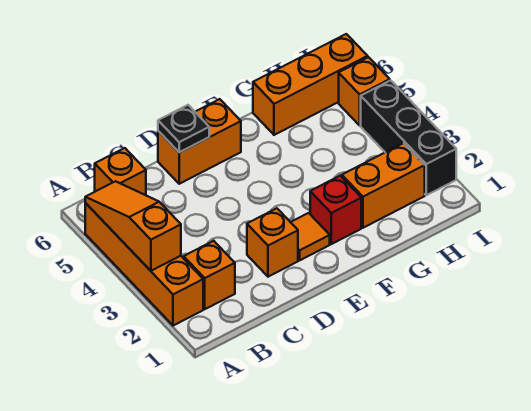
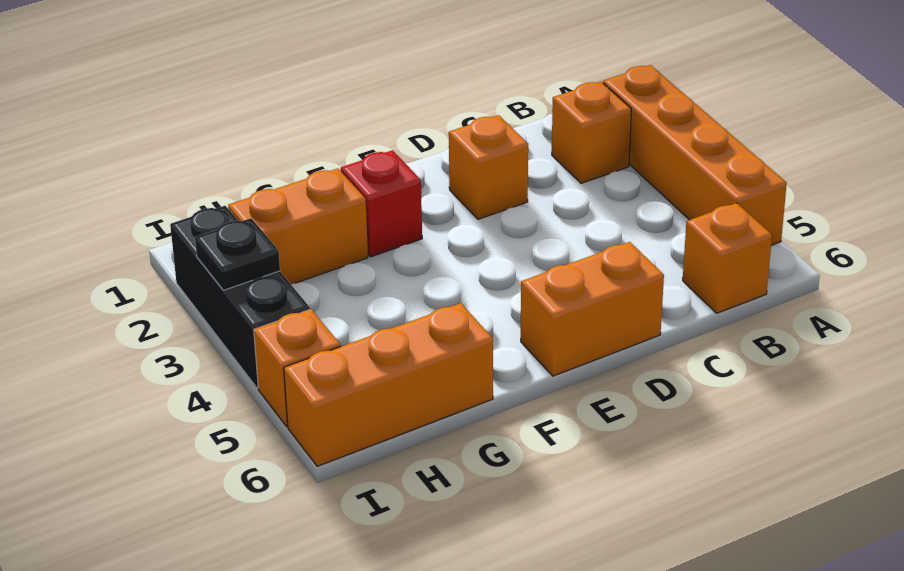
orange 1x3 slope [85,181,181,271] -> none
black 1x1 plate [158,105,209,152] -> black 1x1 plate moved to [195,218,280,290]
orange 1x1 tile [291,213,330,260] -> none

